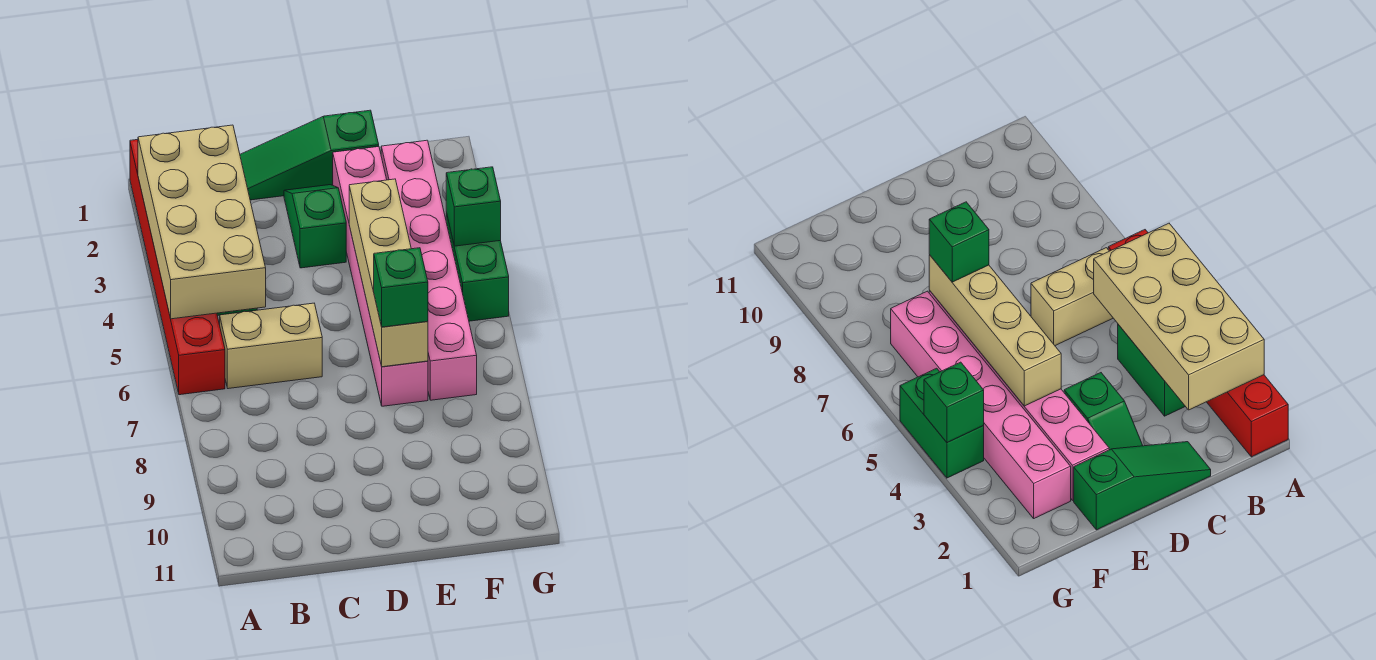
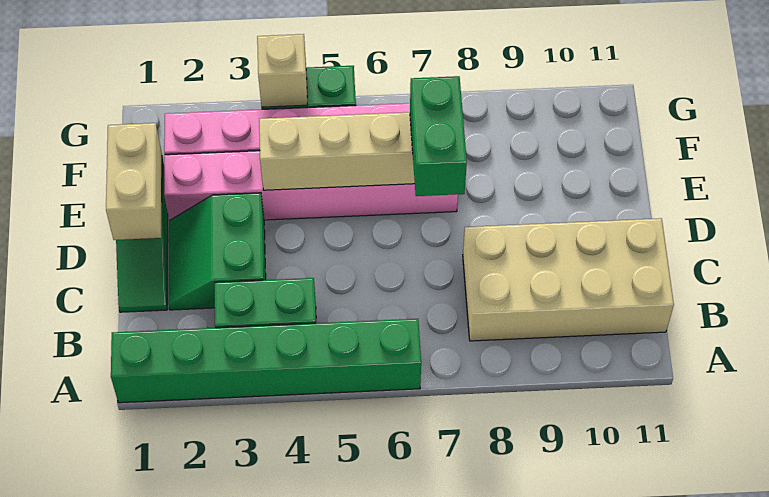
red 1x6 brick [130,140,225,395] -> green 1x6 brick [111,319,421,403]
tan 2x4 brick [138,125,266,319] -> tan 2x4 brick moved to [463,218,674,341]
tan 1x2 brick [220,303,322,389] -> tan 1x2 brick moved to [106,123,162,240]
green 1x2 slope [284,185,346,268] -> green 2x2 slope [168,193,266,310]
green 1x1 brick [374,248,428,327] -> green 1x2 brick [410,76,467,196]
green 1x1 brick [446,167,501,246] -> tan 1x1 brick [257,34,307,107]

